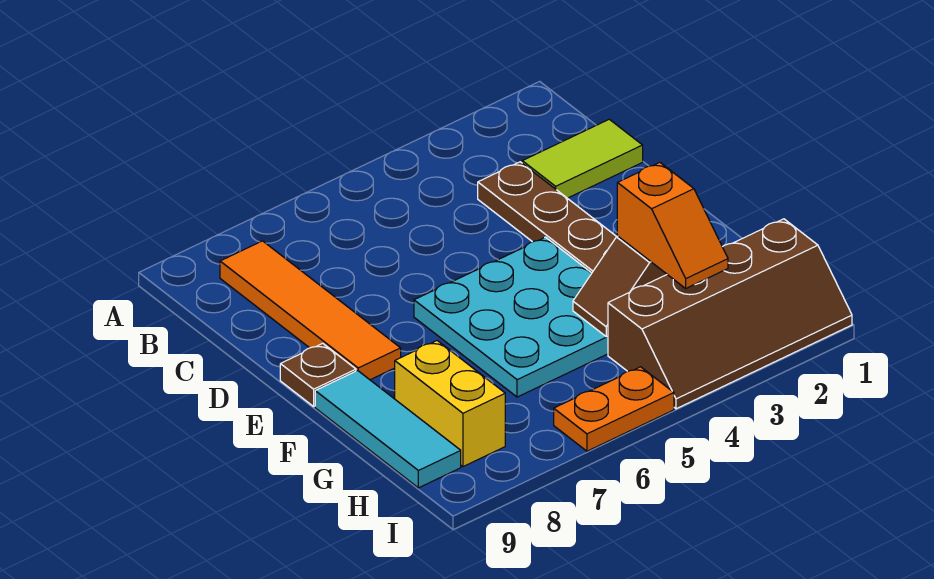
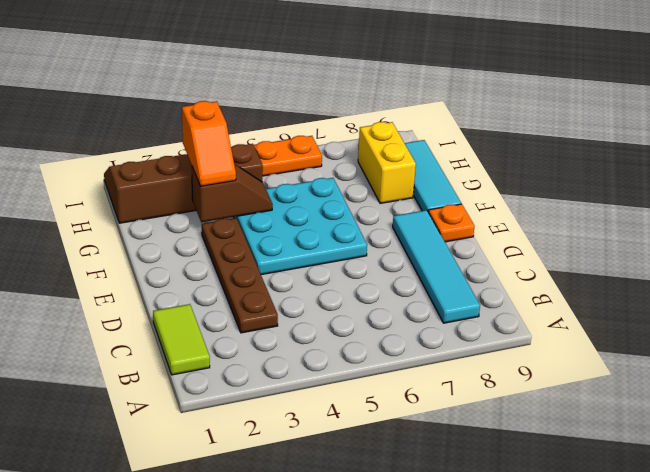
orange 1x4 tile [220,241,401,380] -> cyan 1x4 tile [393,210,480,323]
lime 1x2 tile [522,119,643,198] -> lime 1x2 tile turned to [153,304,210,375]
brown 1x1 plate [280,343,356,406] -> orange 1x1 plate [428,204,475,242]
orange 1x2 slope [617,162,728,288] -> orange 1x2 slope turned to [182,101,236,186]

